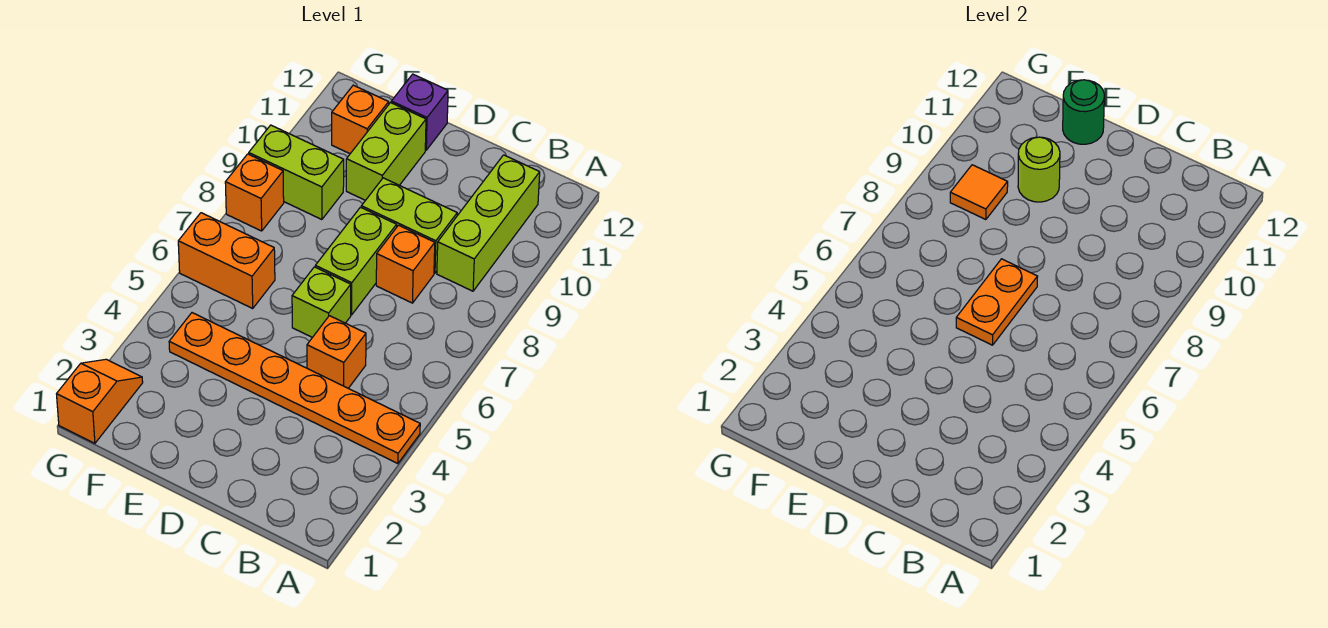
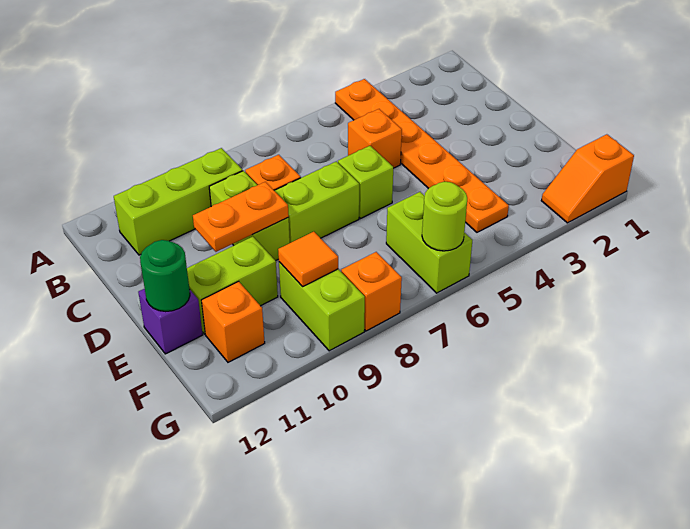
orange 1x2 plate [956,259,1038,345] -> orange 1x2 plate moved to [193,182,289,252]
lime 1x1 round brick [1018,137,1060,202] -> lime 1x1 round brick moved to [422,182,467,251]
orange 1x2 brick [178,213,275,308] -> lime 1x2 brick [386,192,472,293]

